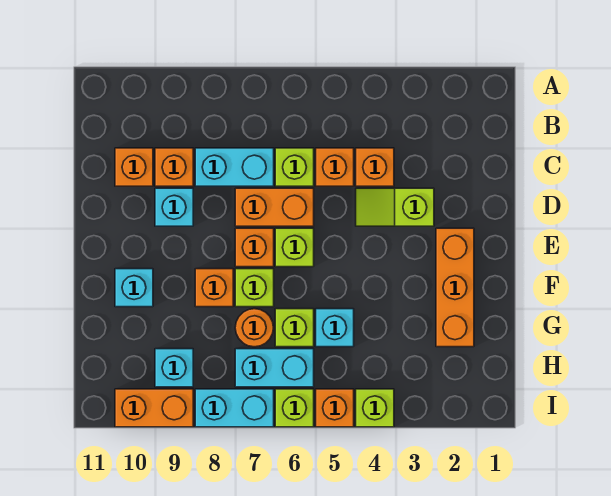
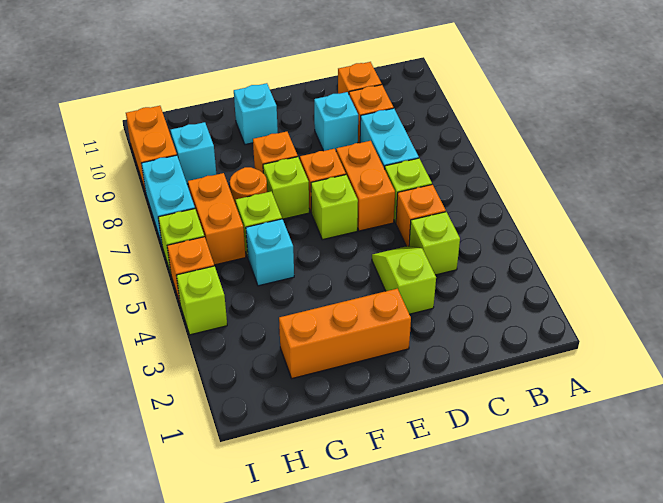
orange 1x1 brick [356,148,394,186] -> lime 1x1 brick [409,212,460,275]
cyan 1x2 brick [235,349,314,387] -> orange 1x2 brick [188,173,246,265]

